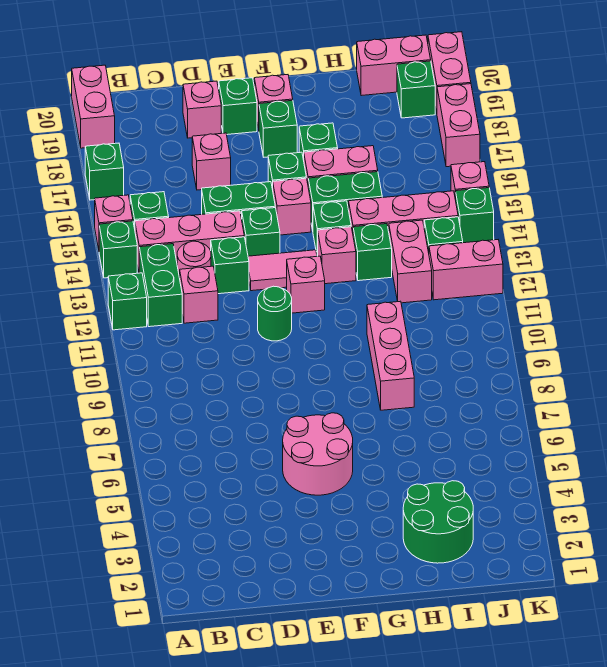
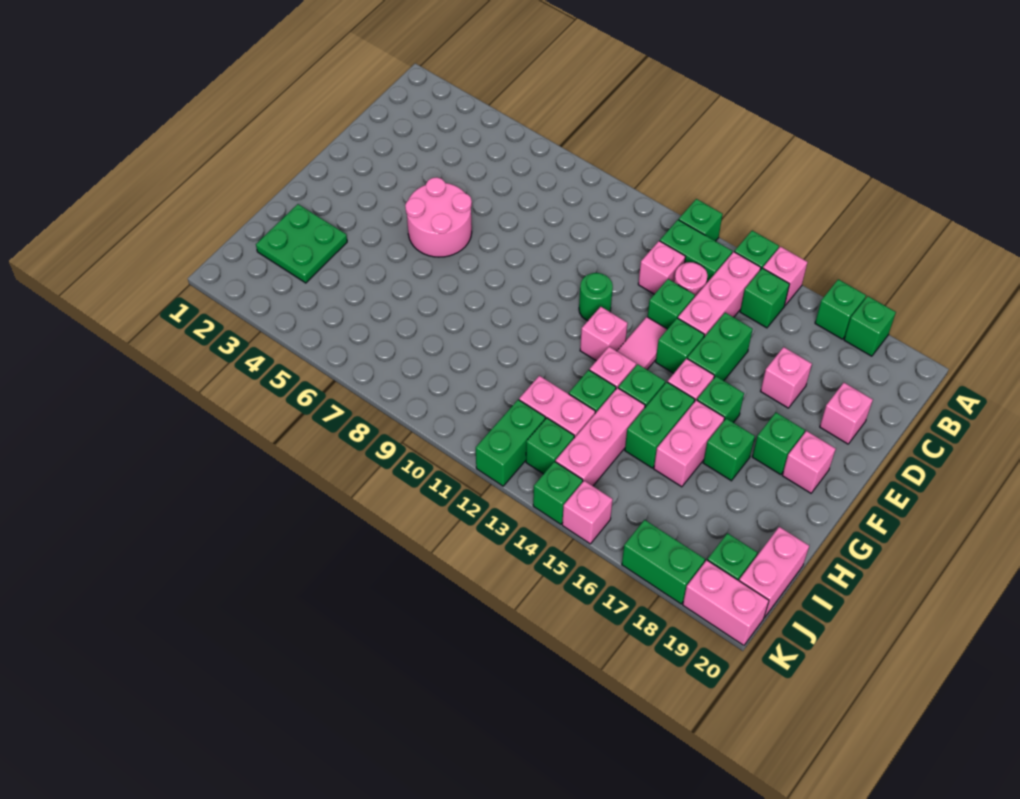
pink 1x2 brick [72,65,115,148] -> none
green 1x1 brick [219,78,257,135] -> green 1x1 brick moved to [844,296,896,356]
green 2x2 round brick [403,481,473,563] -> green 2x2 plate [256,204,347,283]
pink 1x3 brick [367,301,414,410] -> none
pink 1x2 brick [429,240,503,300] -> green 1x2 brick [476,400,545,486]
pink 1x2 brick [437,84,480,167] -> green 1x2 brick [622,520,705,604]

